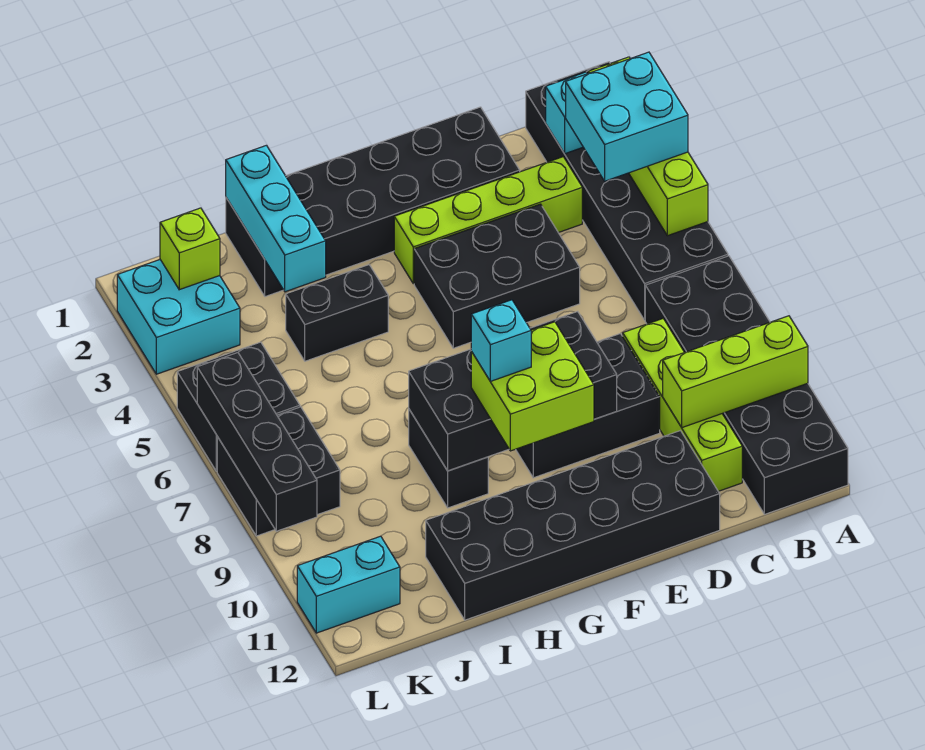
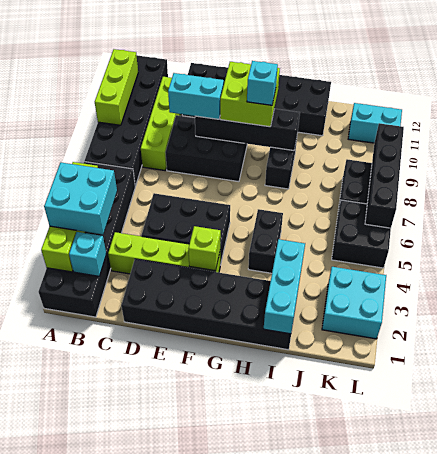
lime 1x3 brick [663,316,808,428] -> lime 1x3 brick turned to [95,49,138,125]
none -> cyan 1x2 brick [168,73,224,119]
black 2x4 brick [409,311,617,471] -> black 1x4 brick [195,109,300,150]
black 1x2 brick [286,265,388,361] -> black 1x2 brick turned to [248,209,283,273]
lime 1x1 brick [160,208,220,290] -> lime 1x1 brick moved to [188,226,221,271]

